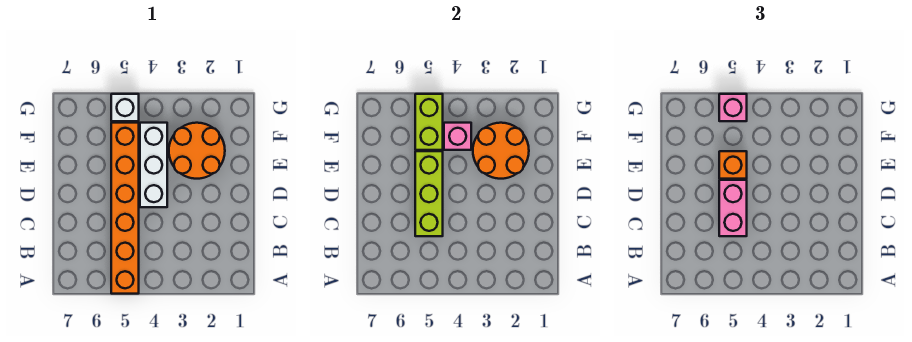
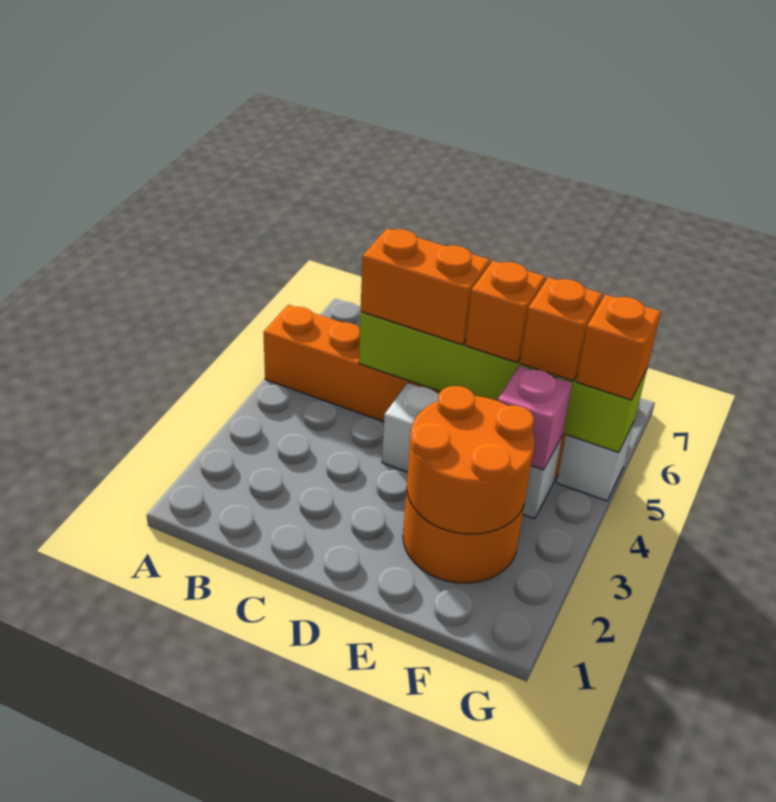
pink 1x2 brick [719,180,747,236] -> orange 1x2 brick [361,229,490,345]
none -> orange 1x1 brick [520,277,602,381]
pink 1x1 brick [719,94,747,121] -> orange 1x1 brick [576,295,661,400]

